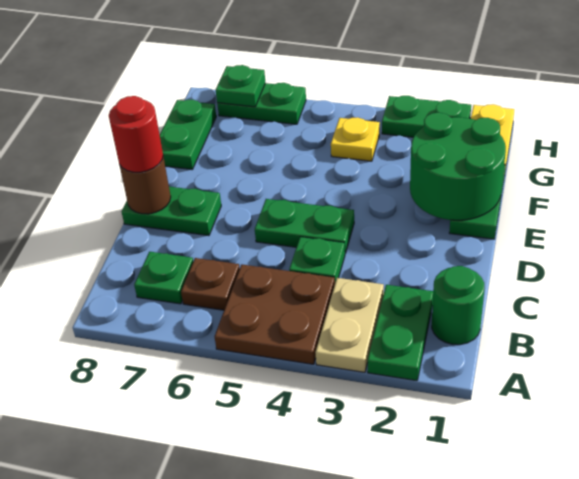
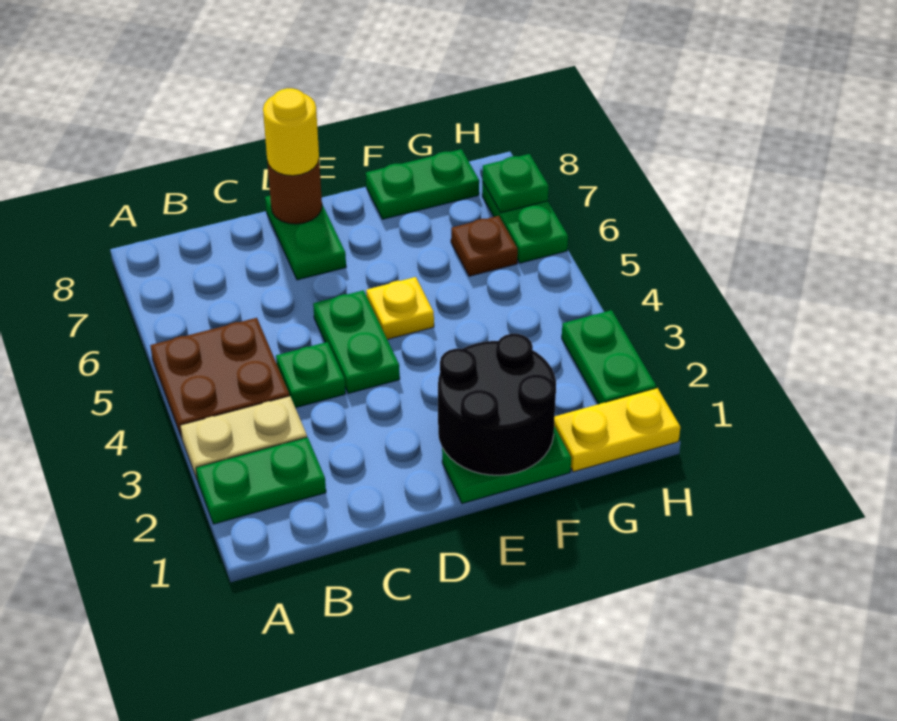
green 1x1 round brick [432,266,484,345] -> none
brown 1x1 plate [181,258,240,310] -> brown 1x1 plate moved to [451,216,518,276]
green 1x1 plate [134,252,193,304] -> none
red 1x1 round brick [109,96,163,172] -> yellow 1x1 round brick [263,88,319,176]
green 2x2 round brick [410,113,506,220] -> black 2x2 round brick [438,334,556,475]
yellow 1x1 plate [331,117,380,161] -> yellow 1x1 plate moved to [366,277,434,339]

